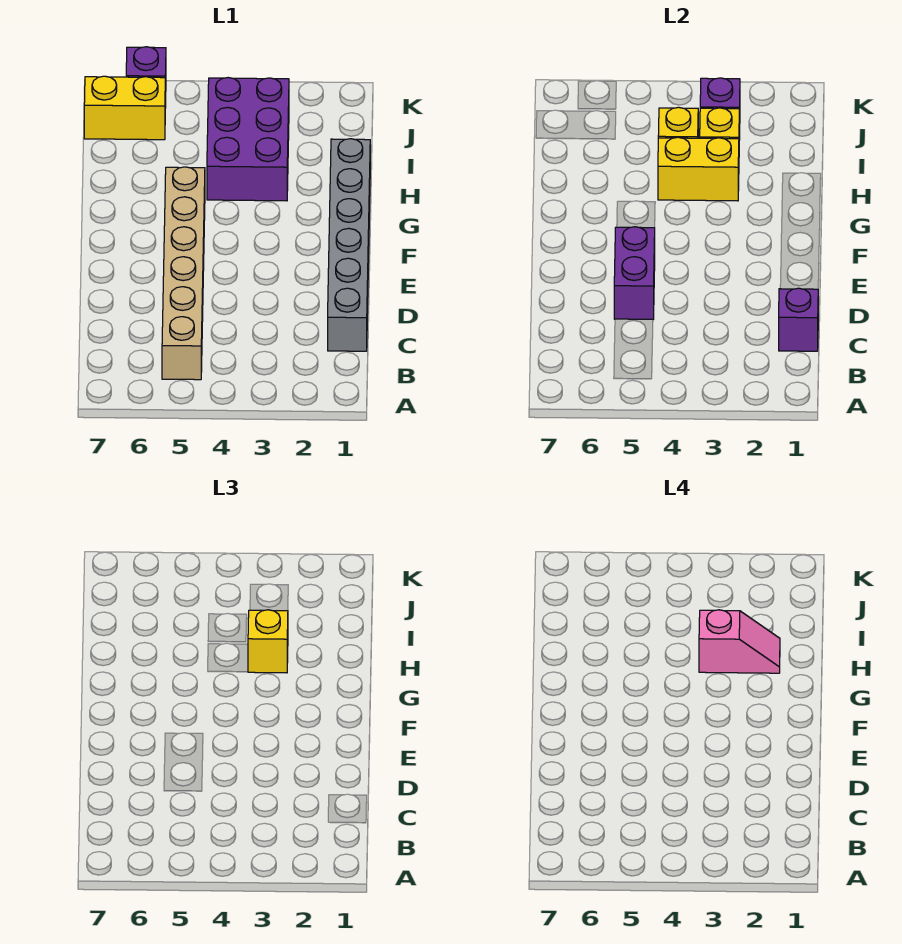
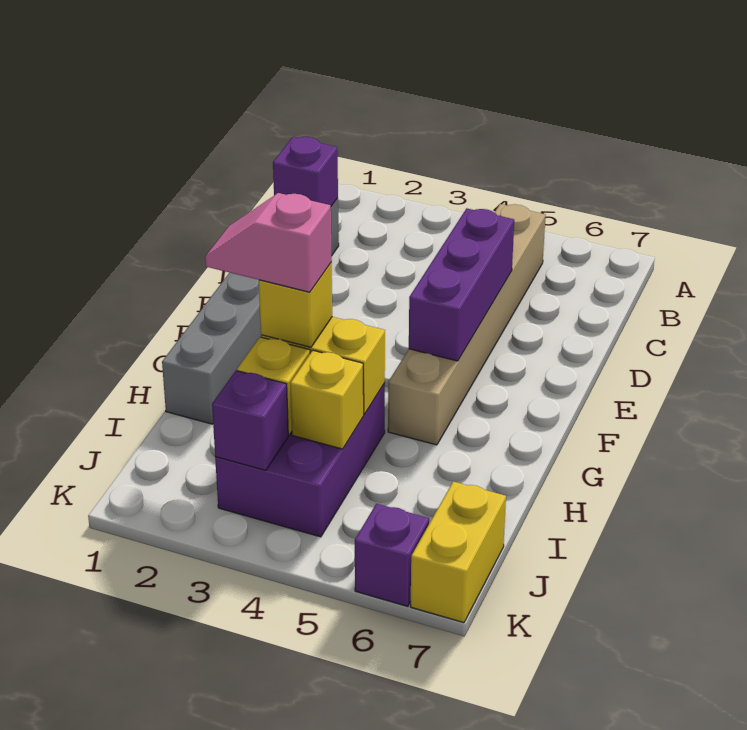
purple 1x2 brick [614,227,655,319] -> purple 1x3 brick [409,208,514,361]
yellow 1x2 brick [84,76,165,140] -> yellow 1x2 brick turned to [411,481,506,623]

